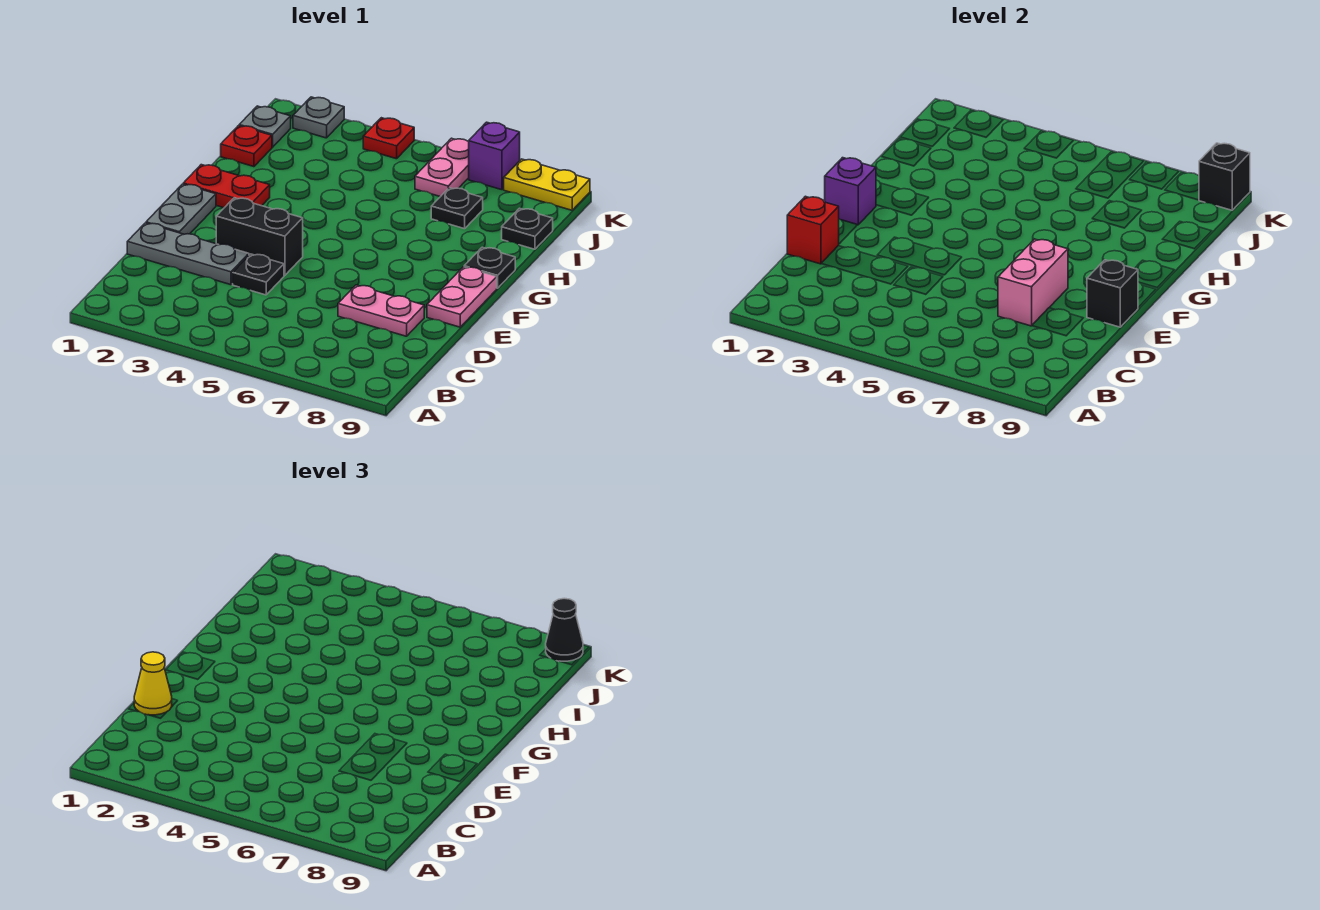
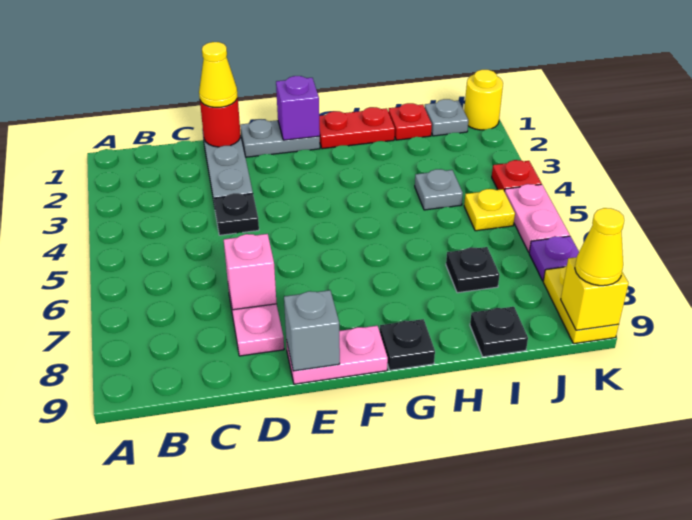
red 1x1 brick [787,196,839,264] -> red 1x1 round brick [200,96,241,147]
pink 1x2 brick [998,239,1068,326] -> pink 1x1 brick [224,234,277,310]
black 1x2 brick [216,198,303,276] -> none
black 1x1 brick [1087,260,1138,327] -> grey 1x1 brick [284,290,340,371]
red 1x2 plate [183,165,270,208] -> red 1x2 plate turned to [319,107,395,149]
none -> yellow 1x1 plate [464,189,515,231]
pink 1x2 plate [415,138,469,197] -> pink 1x2 plate turned to [505,184,570,252]
none -> yellow 1x1 round brick [464,70,503,130]
grey 1x1 plate [293,97,344,138] -> grey 1x1 plate moved to [415,169,463,210]
purple 1x1 brick [469,122,520,190] -> purple 1x1 plate [529,236,579,281]
black 1x1 brick [1199,143,1250,210] -> yellow 1x1 brick [561,257,629,330]
black 1x1 cone [546,598,583,661] -> yellow 1x1 cone [575,208,624,286]

